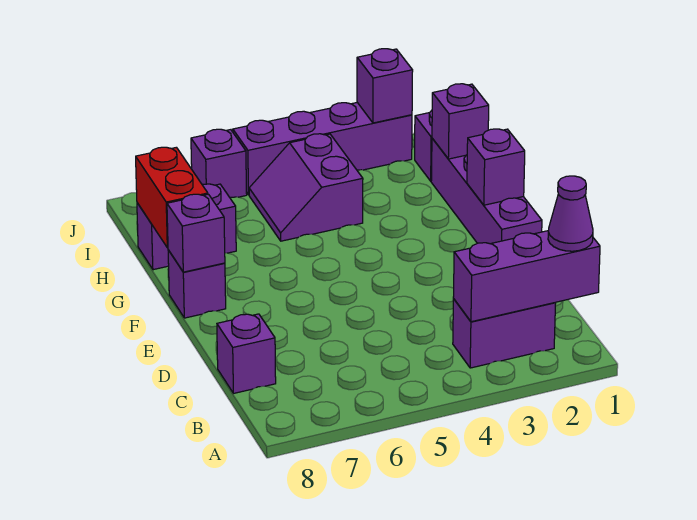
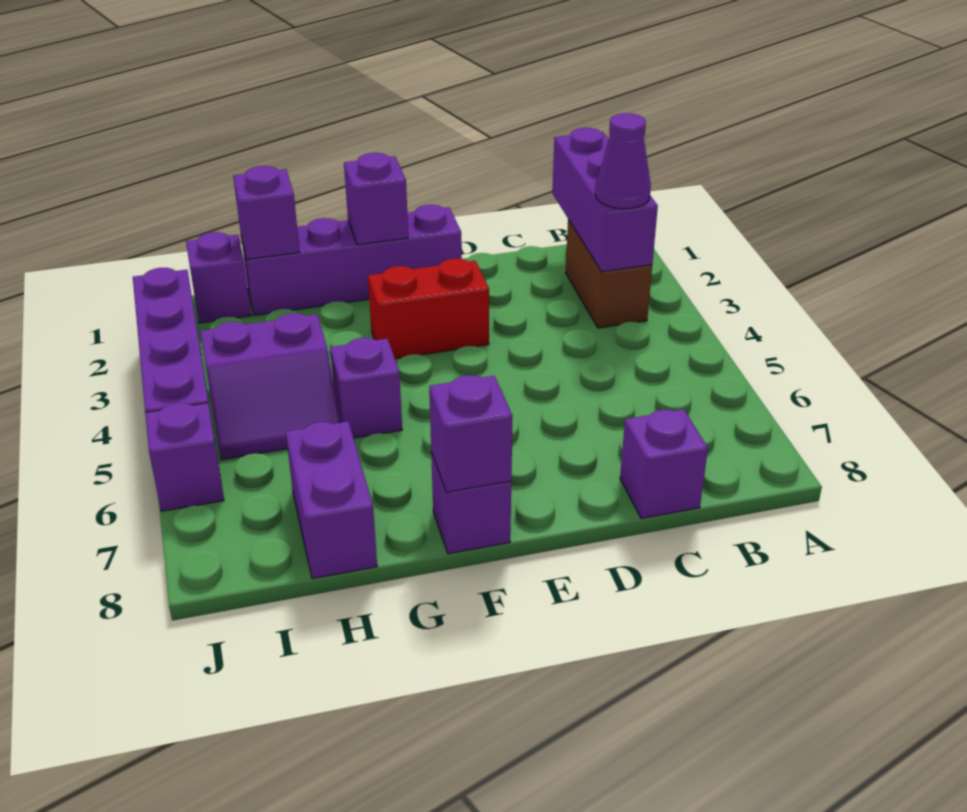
purple 1x1 cone [548,176,593,251] -> purple 1x1 cone moved to [595,113,651,209]
purple 1x2 brick [453,299,556,368] -> brown 1x2 brick [566,219,652,328]
red 1x2 brick [136,147,208,248] -> red 1x2 brick moved to [368,259,489,359]
purple 1x1 brick [357,49,413,123] -> purple 1x1 brick moved to [330,338,402,438]

